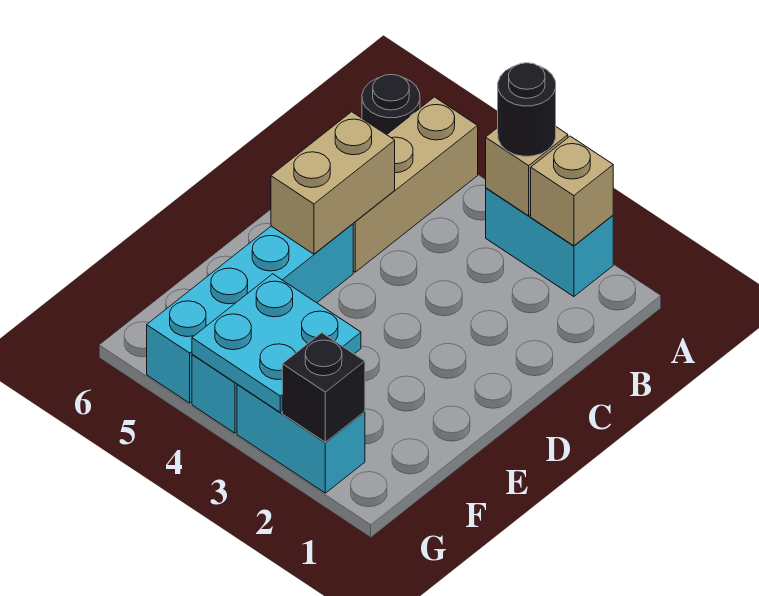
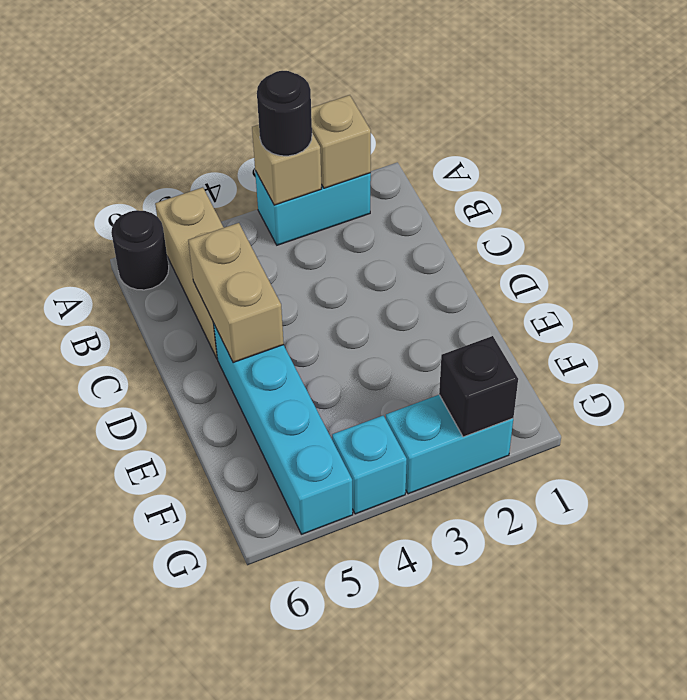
cyan 2x2 plate [192,274,361,412] -> none

